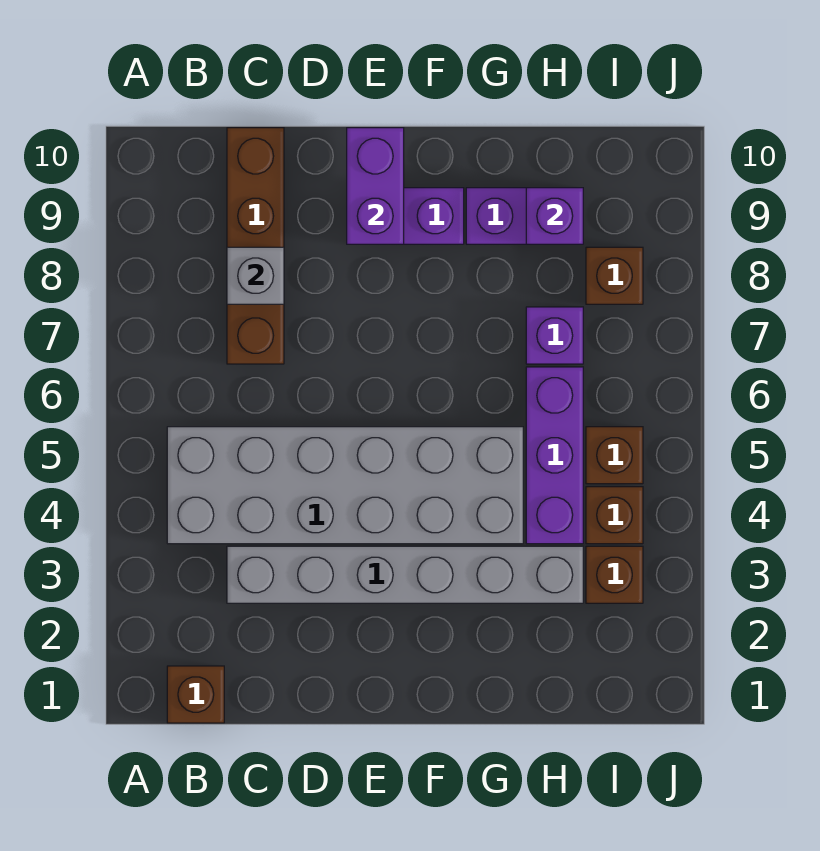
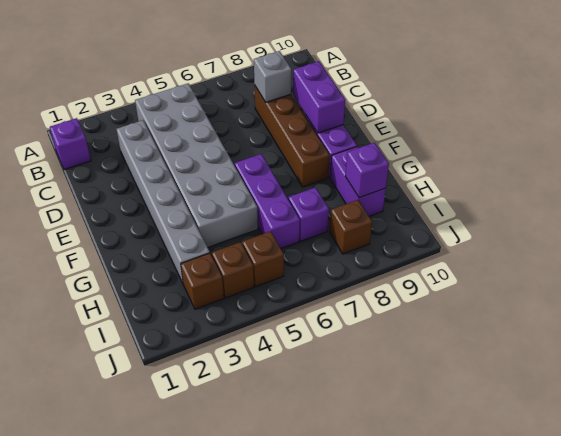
brown 1x1 brick [167,666,224,723] -> purple 1x1 brick [50,118,91,170]
brown 1x4 brick [227,128,284,364] -> brown 1x4 brick turned to [255,86,330,187]
purple 1x2 brick [347,128,404,244] -> purple 1x2 brick turned to [293,61,345,133]
purple 1x3 brick [526,367,583,544] -> purple 1x3 brick turned to [235,154,300,249]

